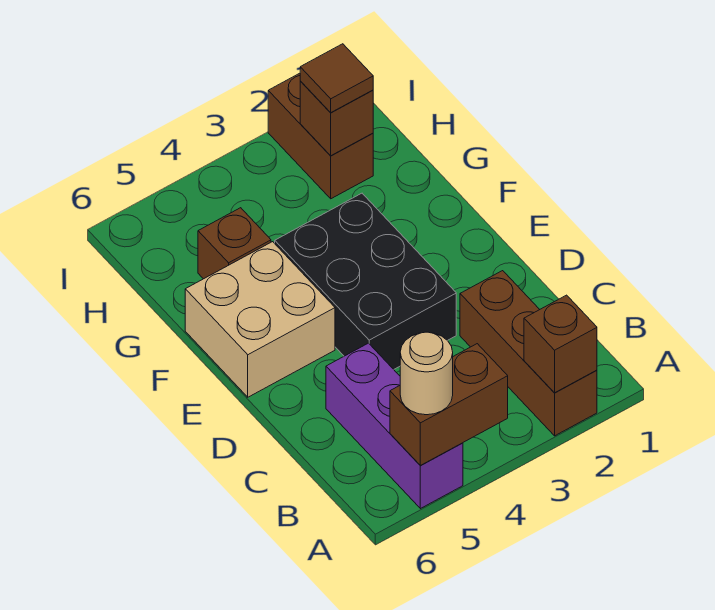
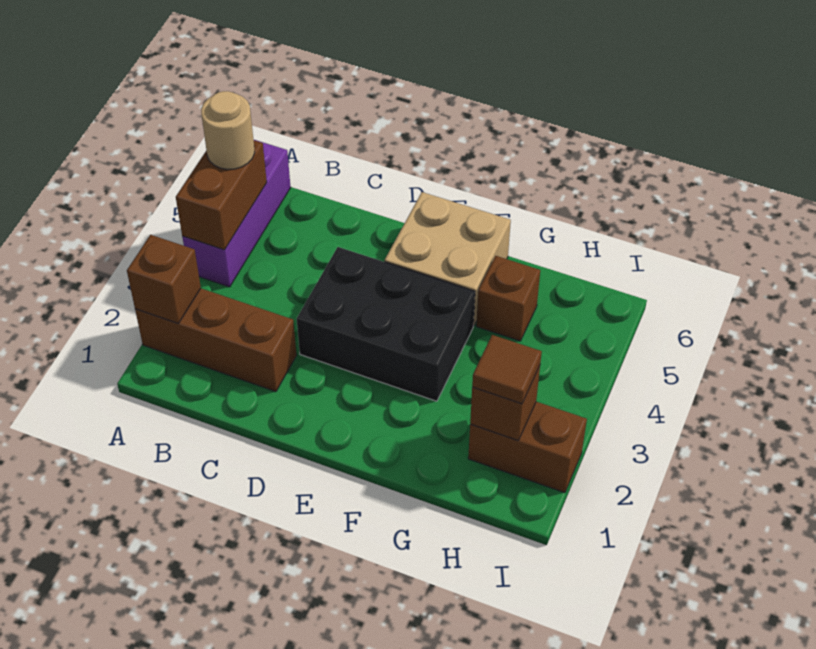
purple 1x3 brick [326,343,463,509] -> purple 1x3 brick turned to [182,140,291,287]

